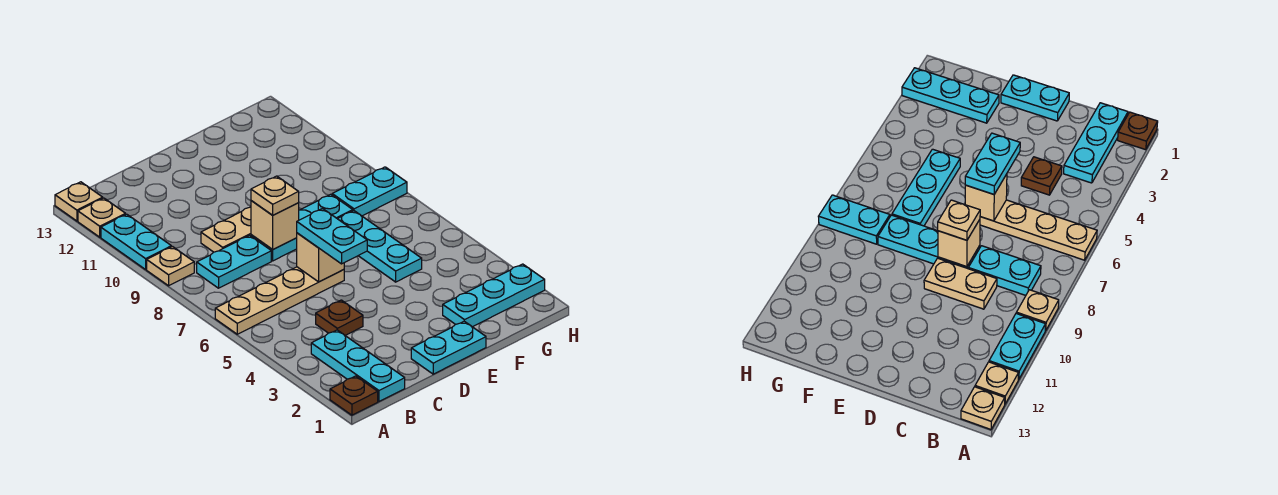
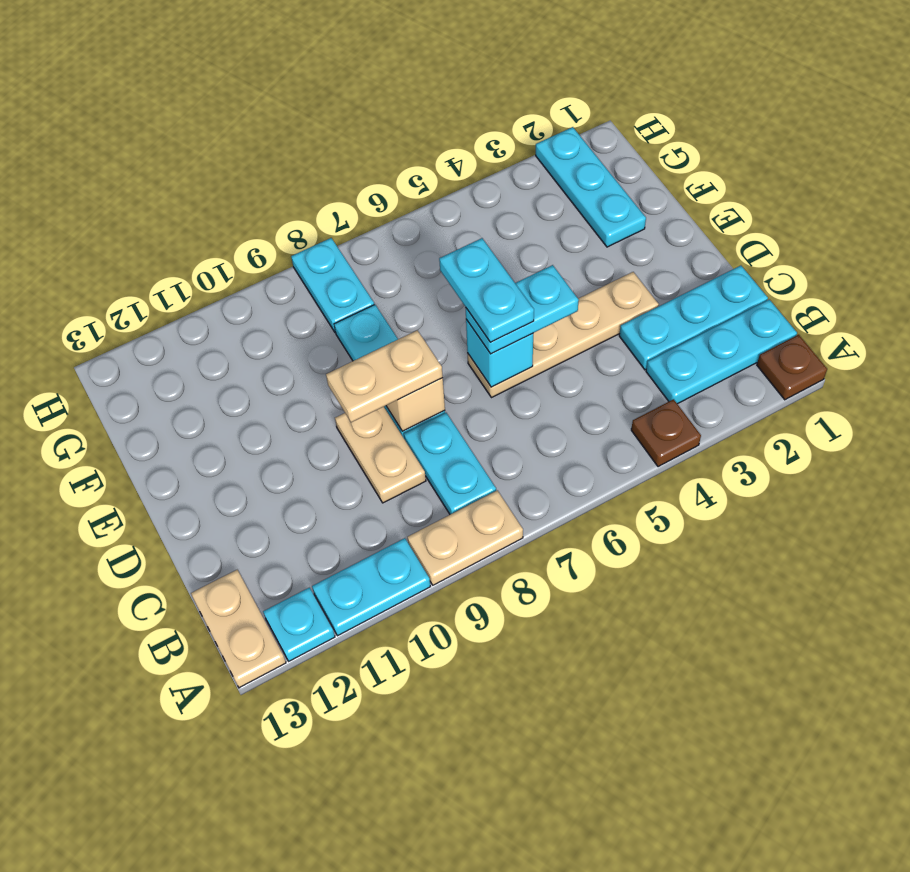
tan 1x4 plate [215,267,344,334] -> tan 1x4 plate turned to [468,272,659,398]
tan 1x1 plate [147,247,194,286] -> tan 1x2 plate [407,490,523,585]
tan 1x1 plate [78,198,126,237] -> cyan 1x1 plate [263,588,335,661]
tan 1x1 plate [55,182,103,221] -> tan 1x2 plate [191,570,286,688]
brown 1x1 plate [316,300,363,336] -> brown 1x1 plate moved to [631,399,701,467]
cyan 1x2 plate [411,321,486,374] -> cyan 1x2 plate moved to [439,238,534,342]
tan 1x1 brick [297,233,344,282] -> cyan 1x1 brick [466,319,533,387]
tan 1x1 plate [251,176,299,215] -> tan 1x2 plate [326,330,443,423]
cyan 1x3 plate [338,211,422,282] -> cyan 1x3 plate moved to [619,266,768,370]

